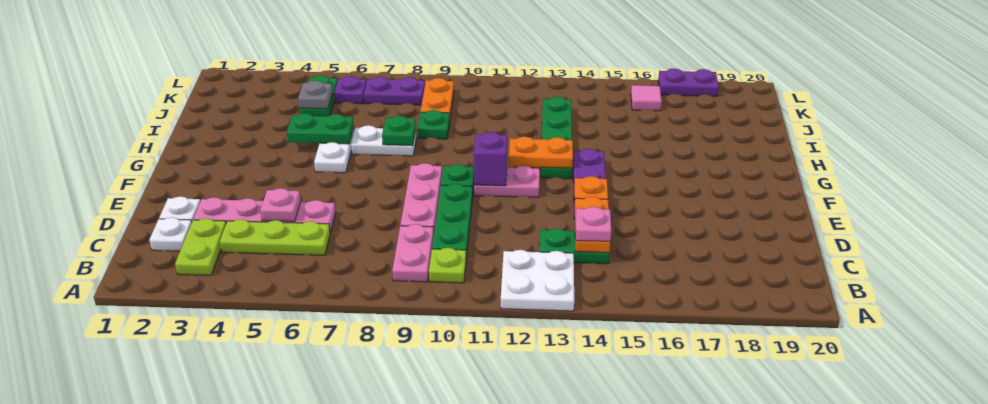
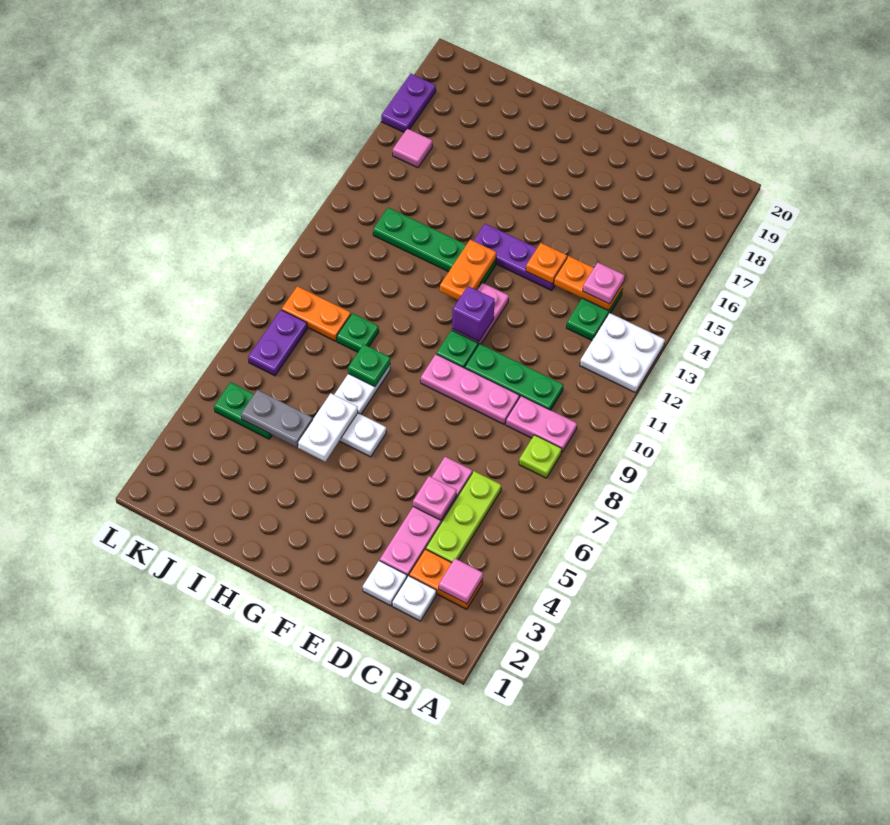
lime 1x2 plate [175,218,226,275] -> orange 1x2 plate [409,549,483,609]
none -> pink 1x1 tile [439,559,483,604]
lime 1x1 plate [429,248,466,283] -> lime 1x1 plate moved to [519,435,562,478]
green 1x2 plate [287,113,354,144] -> white 1x2 plate [298,393,358,461]
grey 1x1 plate [298,81,333,109] -> grey 1x2 plate [241,390,313,447]
purple 1x1 plate [334,76,366,104] -> none

